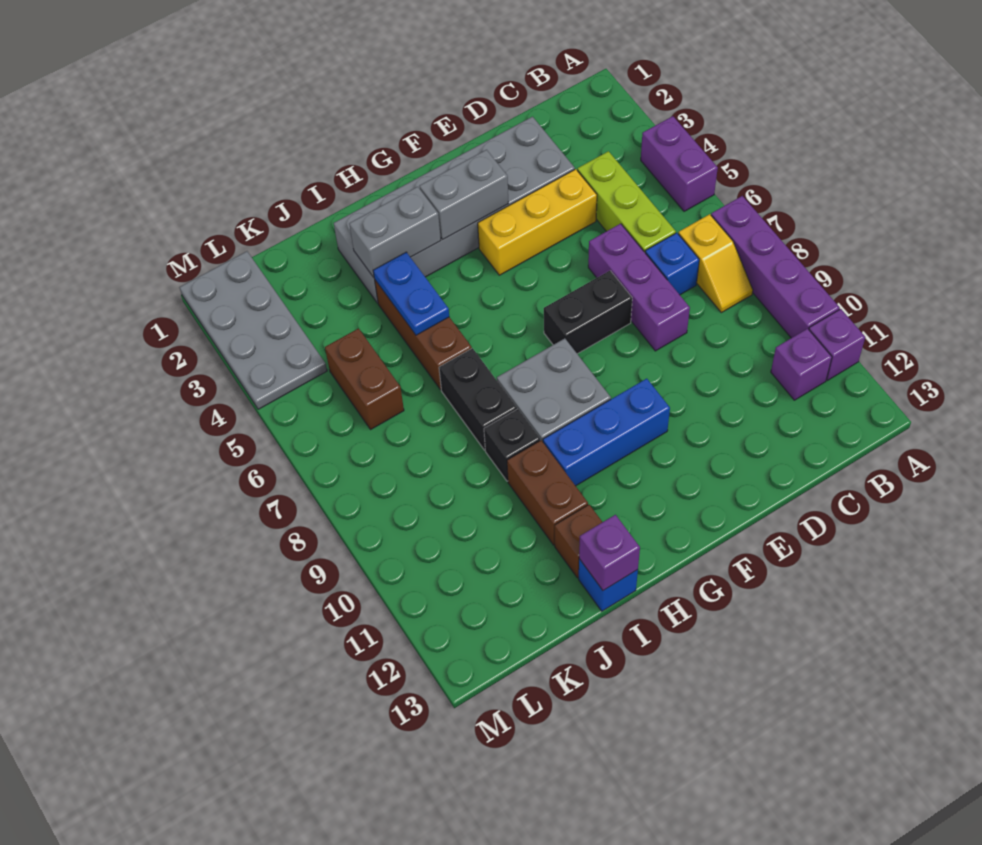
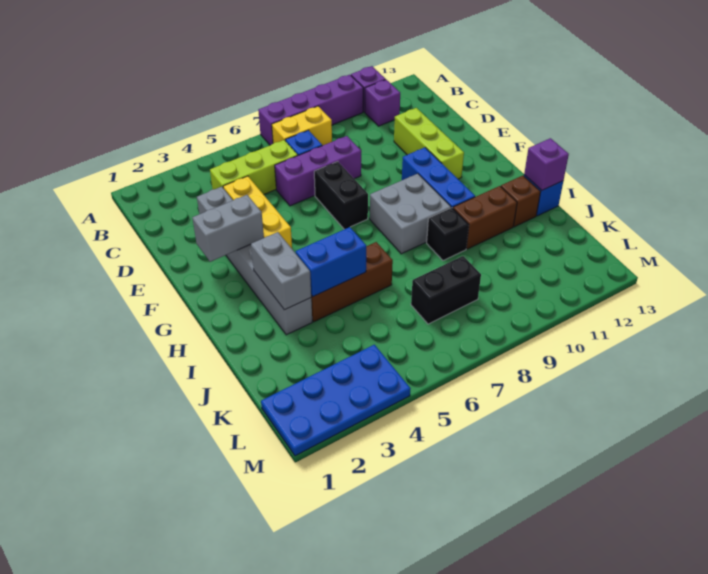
purple 1x2 brick [641,116,718,211] -> none
yellow 1x2 slope [678,214,753,313] -> yellow 1x2 brick [272,106,332,146]
grey 2x6 brick [334,117,575,303] -> grey 1x6 brick [197,187,312,335]
none -> lime 1x3 brick [394,108,464,179]
grey 1x2 brick [420,150,509,240] -> grey 1x2 brick turned to [192,195,264,262]
blue 1x2 plate [373,252,449,335] -> blue 1x2 brick [296,227,366,296]
black 1x2 brick [439,348,517,450] -> black 1x2 brick moved to [411,256,481,324]
brown 1x2 brick [325,328,404,430] -> none
grey 2x4 plate [180,251,327,409] -> blue 2x4 plate [261,345,411,456]

